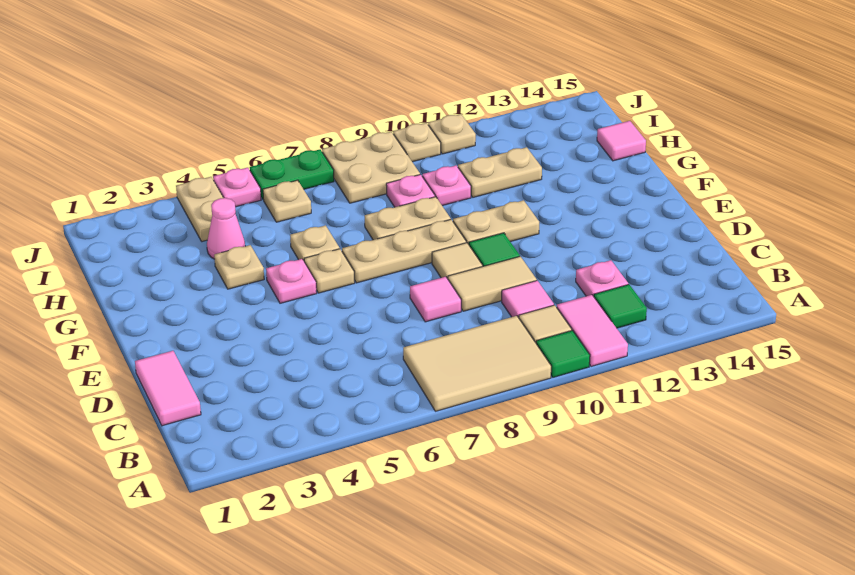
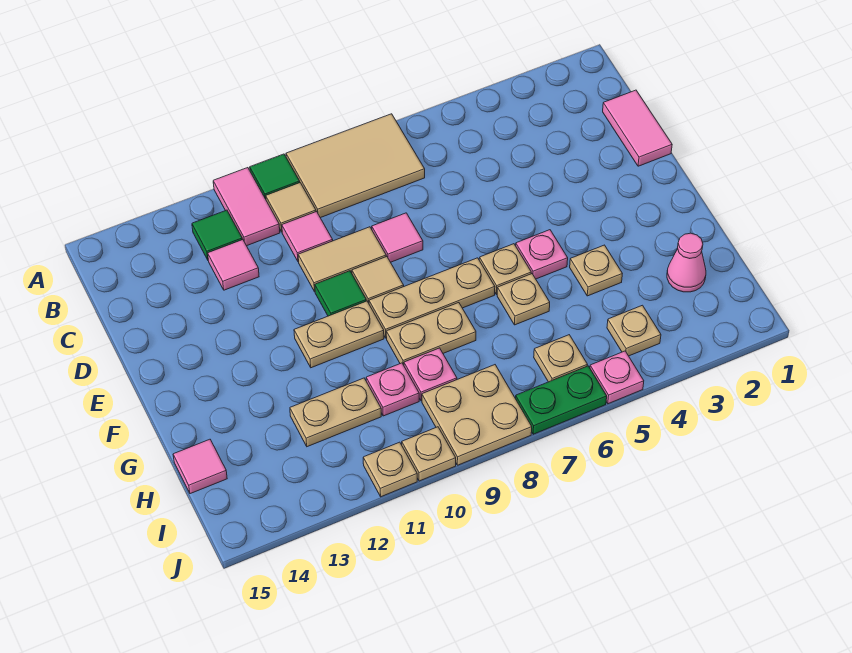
pink 1x1 plate [576,260,628,296] -> pink 1x1 tile [208,239,259,290]
pink 1x1 cone [207,198,245,259] -> pink 1x1 cone moved to [667,233,706,292]
tan 1x2 plate [176,177,223,242] -> tan 1x1 plate [607,305,661,356]

